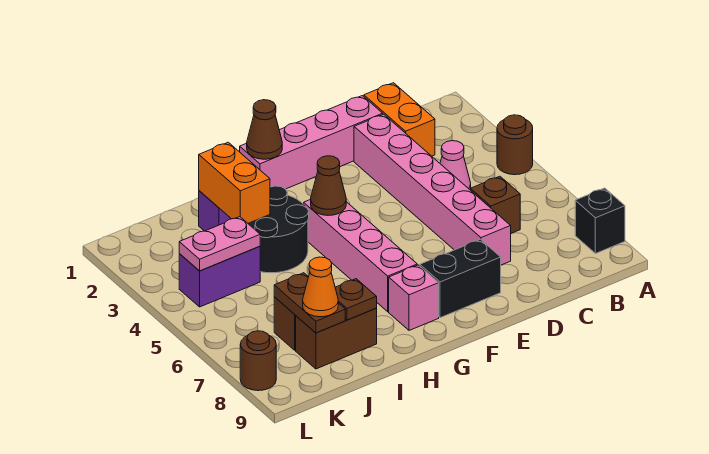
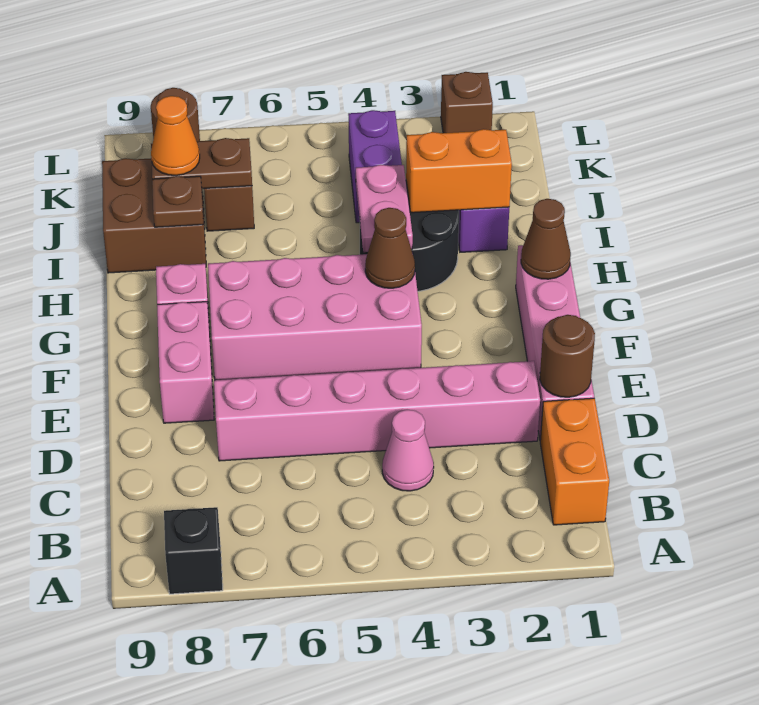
brown 1x1 round brick [497,115,533,175] -> brown 1x1 round brick moved to [540,315,595,397]
orange 1x2 brick [364,83,435,156] -> orange 1x2 brick turned to [540,398,609,525]
brown 1x1 brick [470,176,520,233] -> brown 1x1 brick moved to [441,72,493,133]
black 1x2 brick [420,239,501,318] -> pink 1x2 brick [157,302,214,423]
pink 1x4 brick [304,199,417,312] -> pink 2x4 brick [208,252,422,380]
brown 1x2 brick [296,309,377,369] -> brown 2x2 brick [102,158,206,273]
pink 1x2 plate [179,217,260,271] -> pink 1x2 plate moved to [356,165,413,252]

